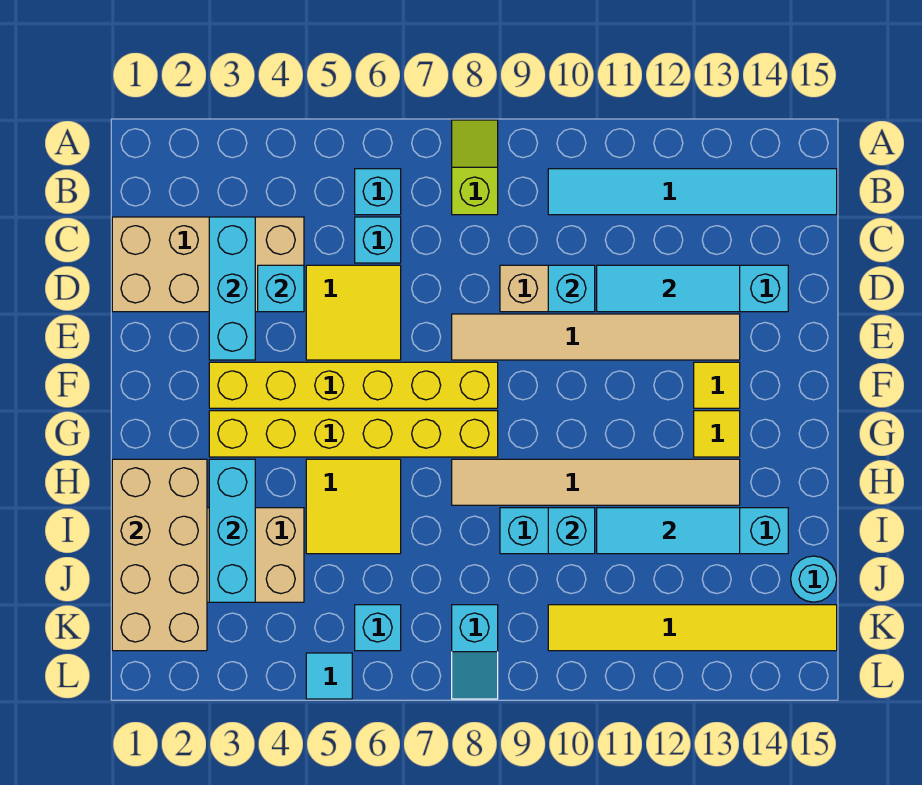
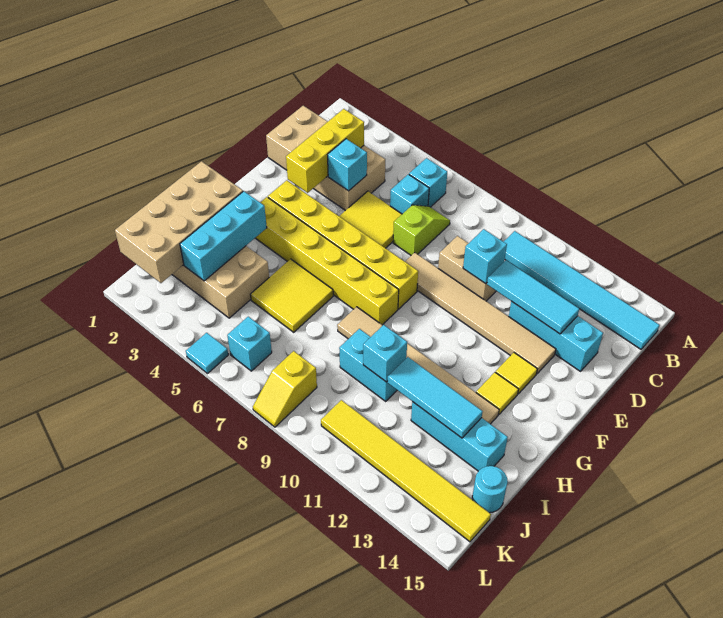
lime 1x2 slope [452,120,498,215] -> lime 1x2 slope moved to [393,205,450,255]
cyan 1x3 brick [209,217,255,360] -> yellow 1x3 brick [286,109,364,193]
cyan 1x2 slope [452,605,498,699] -> yellow 1x2 slope [253,351,317,427]

